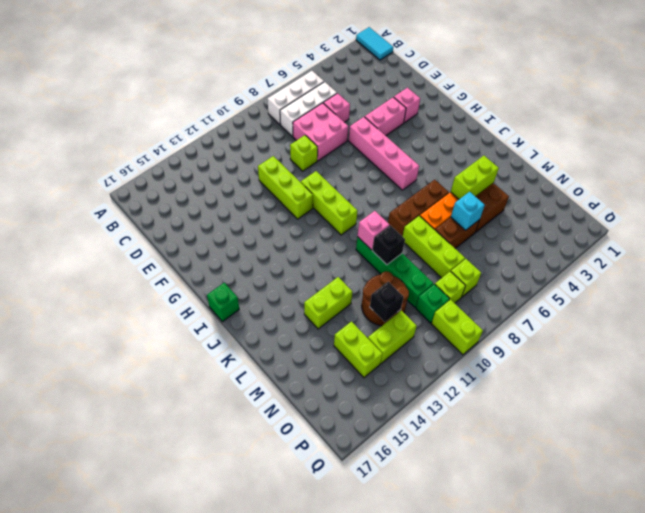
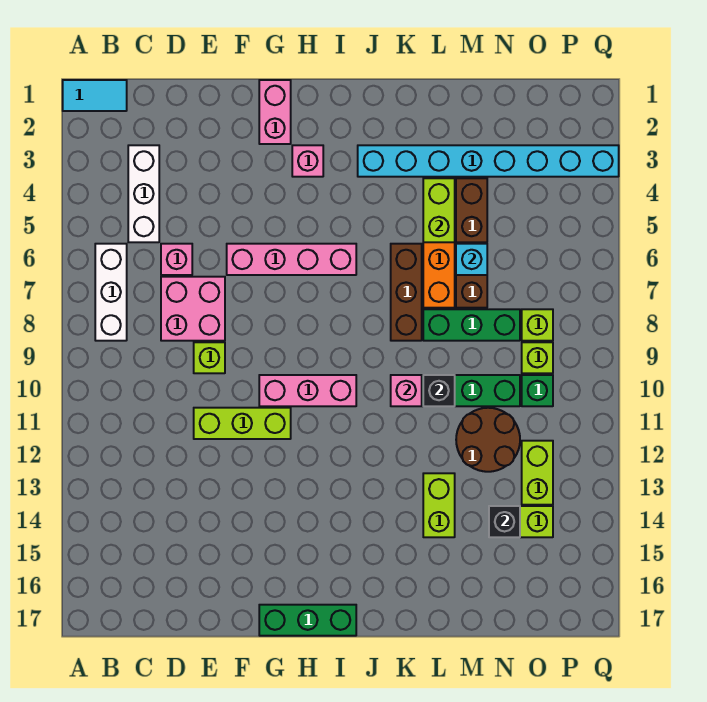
white 1x3 brick [280,82,337,136] -> white 1x3 brick moved to [128,145,159,242]
pink 1x1 brick [394,88,420,123] -> pink 1x1 brick moved to [292,145,323,177]
pink 1x2 brick [365,97,406,136] -> pink 1x2 brick moved to [259,80,291,144]
lime 1x3 brick [301,171,357,235] -> pink 1x3 brick [259,375,356,406]
green 1x1 brick [207,283,239,322] -> green 1x3 brick [259,605,356,636]
none -> cyan 1x8 brick [358,145,619,177]
lime 1x3 brick [402,216,465,278] -> green 1x3 brick [423,309,520,341]
black 1x1 brick [370,282,404,322] -> black 1x1 brick moved to [489,506,520,537]
lime 1x2 brick [431,300,483,355] -> none

